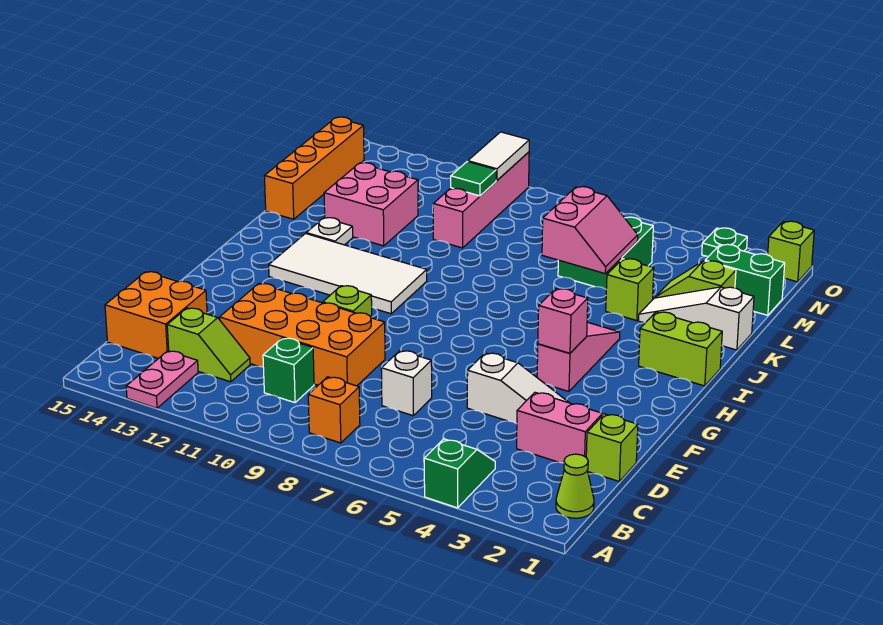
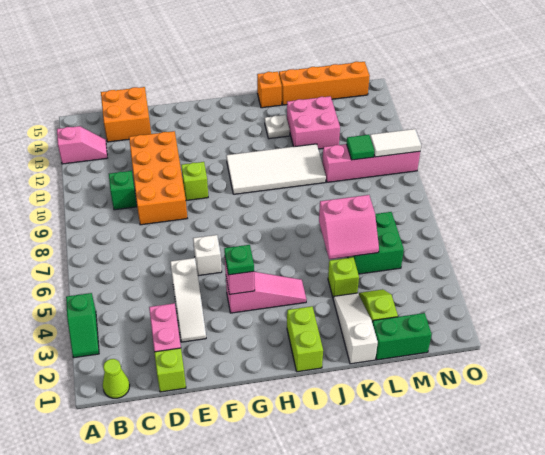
green 1x2 slope [424,439,495,508] -> green 1x2 slope turned to [66,293,99,358]
pink 1x2 plate [126,351,198,408] -> pink 1x2 slope [57,126,107,164]
orange 1x1 brick [308,377,360,443] -> orange 1x1 brick moved to [257,72,282,108]
lime 1x2 slope [167,308,250,382] -> none
white 1x1 brick [381,350,432,416] -> white 1x1 brick moved to [193,235,222,276]
white 2x4 tile [269,234,427,314] -> white 2x4 tile turned to [226,144,326,194]
green 1x2 brick [705,244,785,315] -> green 1x2 brick turned to [373,313,432,360]
lime 1x1 brick [768,221,814,282] -> none
green 1x1 plate [702,228,747,256] -> green 1x1 plate moved to [224,245,254,275]

